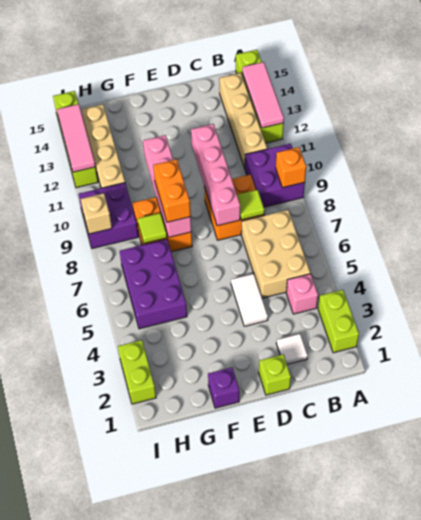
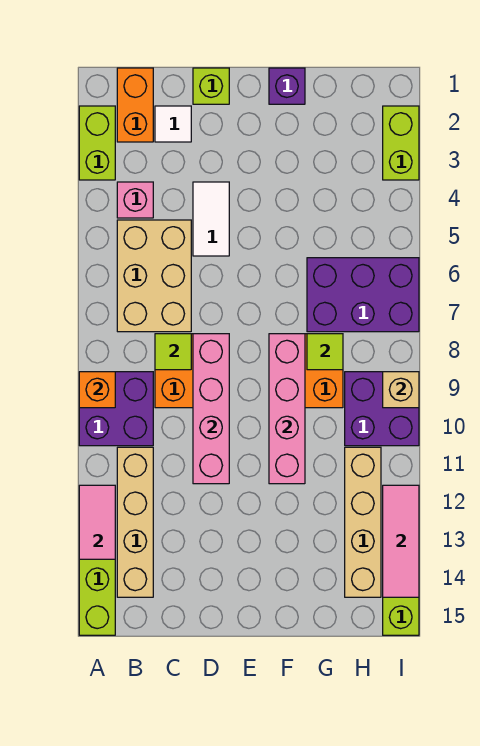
pink 1x3 tile [242,62,284,128] -> pink 1x2 tile [79,485,115,559]
orange 1x2 brick [153,159,191,222] -> orange 1x2 brick moved to [117,68,153,142]
purple 2x3 brick [120,239,187,329] -> purple 2x3 brick turned to [307,258,419,332]

